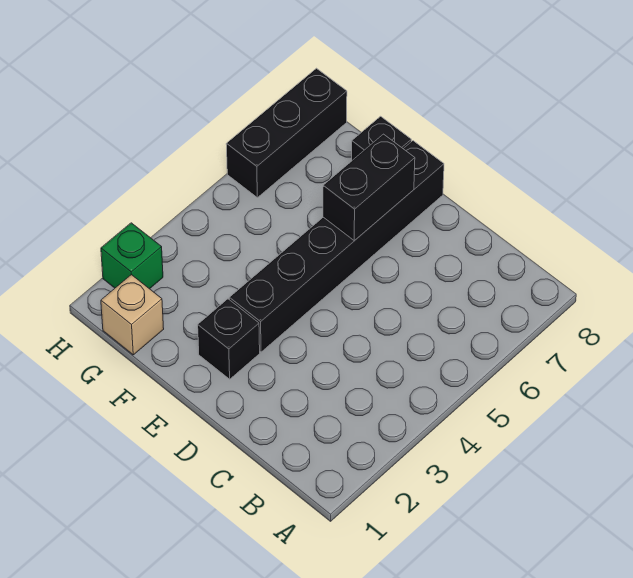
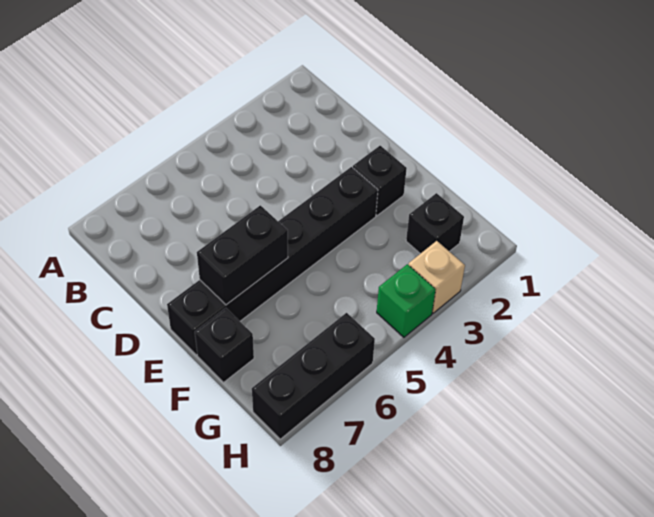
tan 1x1 brick [101,275,164,355] -> tan 1x1 brick moved to [409,241,465,313]
none -> black 1x1 brick [406,193,464,254]
green 1x1 brick [101,223,163,289] -> green 1x1 brick moved to [377,264,436,337]

